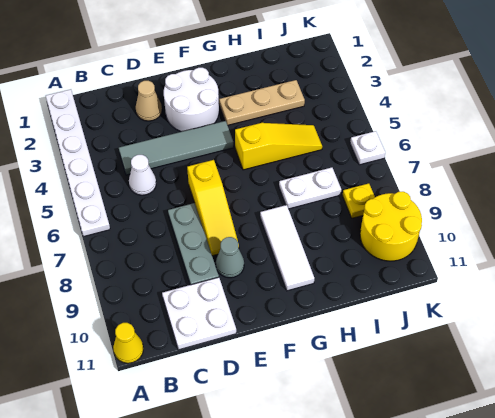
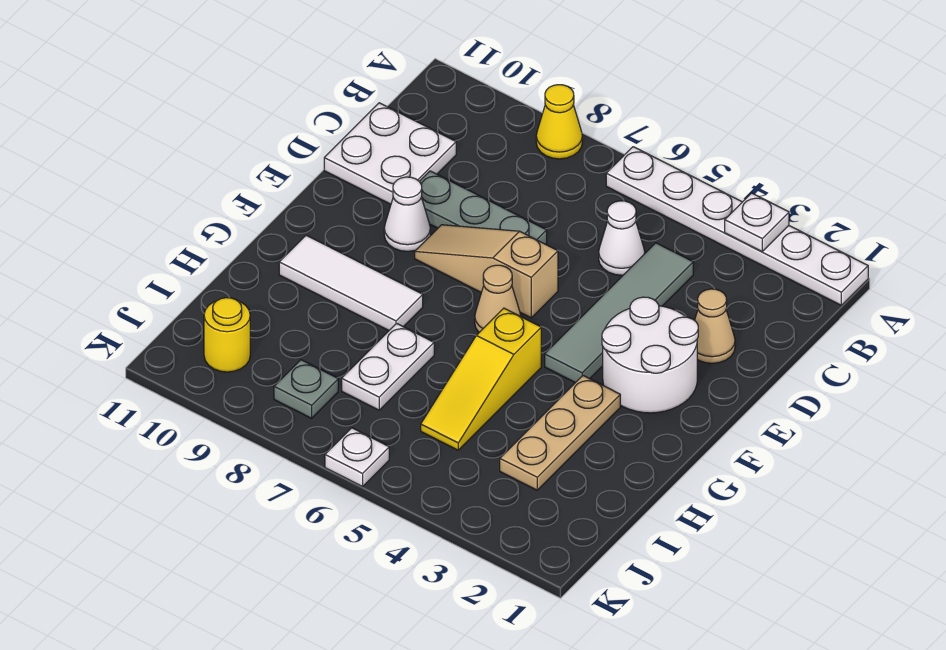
none -> white 1x1 plate [725,193,789,252]
yellow 1x1 cone [113,323,143,363] -> yellow 1x1 cone moved to [536,85,582,159]
yellow 1x3 slope [187,160,239,256] -> tan 1x3 slope [415,225,558,318]
grey 1x1 cone [216,237,244,278] -> white 1x1 cone [384,177,430,251]
none -> tan 1x1 cone [475,265,521,332]
yellow 1x1 plate [343,183,375,218] -> grey 1x1 plate [274,360,338,418]
yellow 2x2 round brick [360,192,422,261] -> yellow 1x1 round brick [204,298,250,372]

